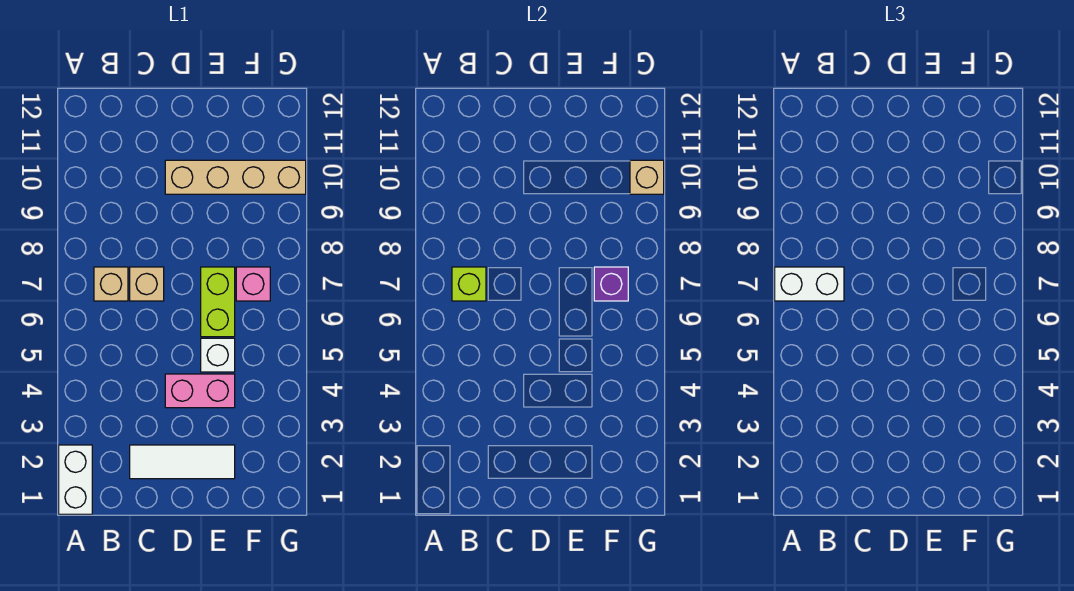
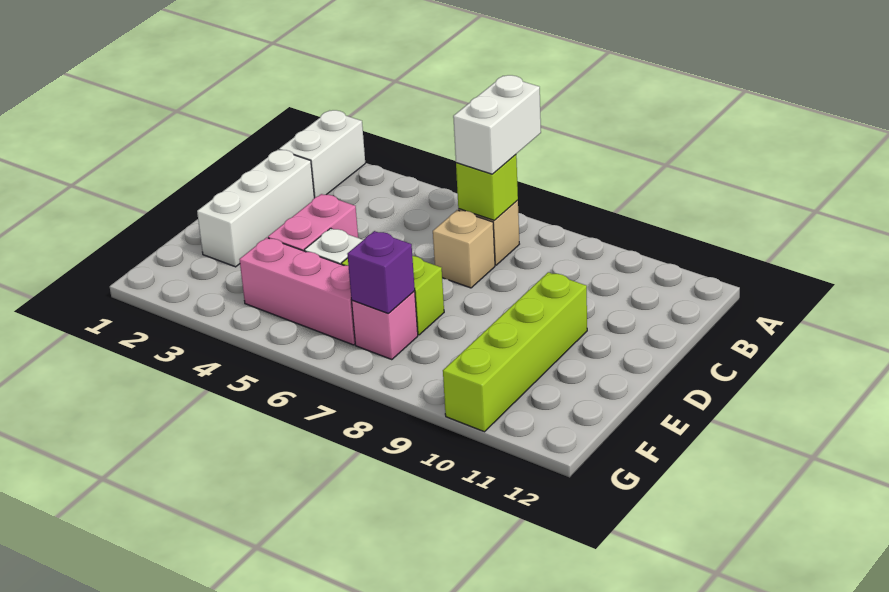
white 1x2 brick [59,445,92,514] -> white 1x2 brick turned to [279,110,365,198]
white 1x3 tile [130,445,235,479] -> white 1x3 brick [197,150,314,267]
tan 1x4 brick [165,160,306,194] -> lime 1x4 brick [443,272,587,432]
none -> pink 1x3 brick [239,238,355,345]
tan 1x1 brick [630,160,664,194] -> none

